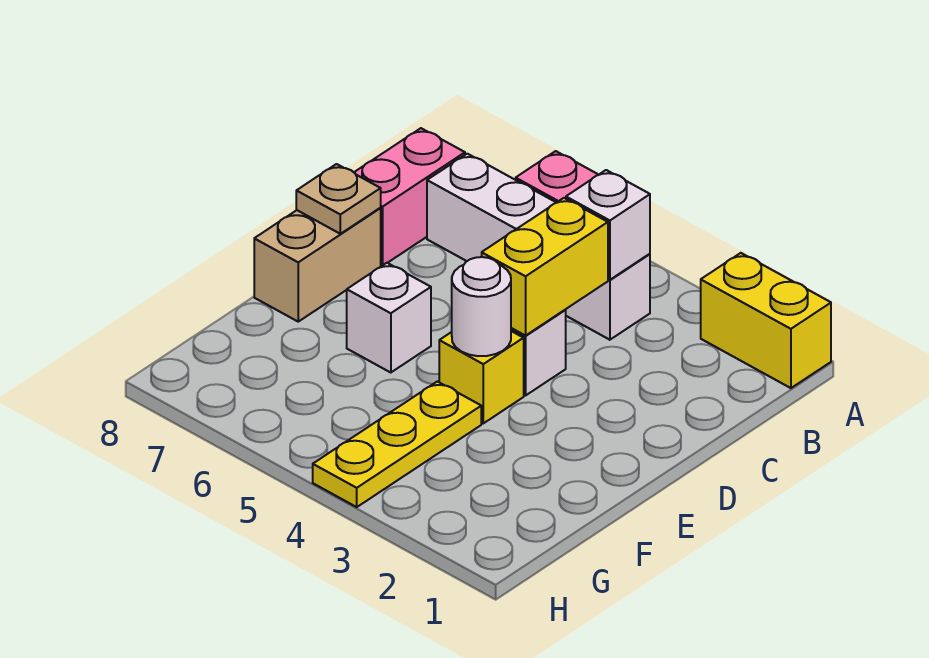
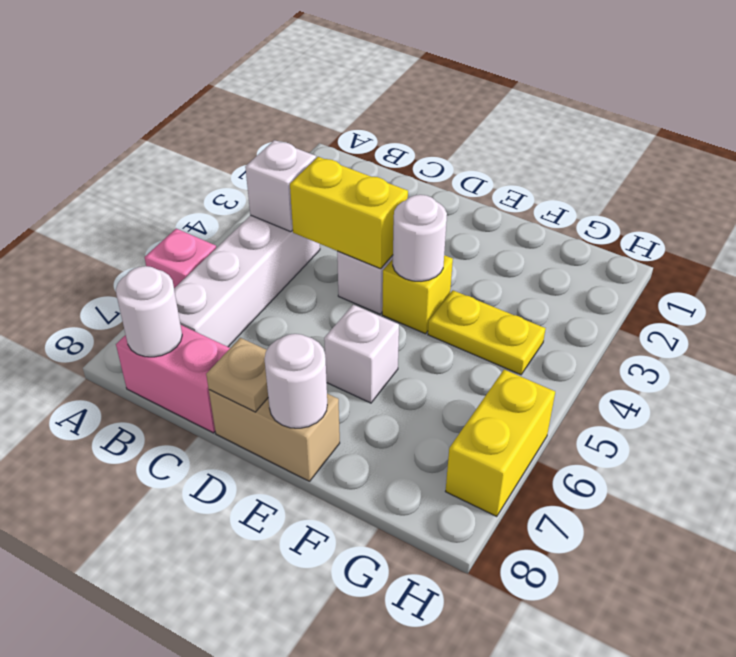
yellow 1x2 brick [701,253,831,388] -> yellow 1x2 brick moved to [446,370,555,517]
none -> white 1x1 round brick [116,266,182,357]
none -> white 1x1 round brick [264,334,327,428]
yellow 1x3 plate [313,381,481,507] -> yellow 1x2 plate [428,290,546,375]

